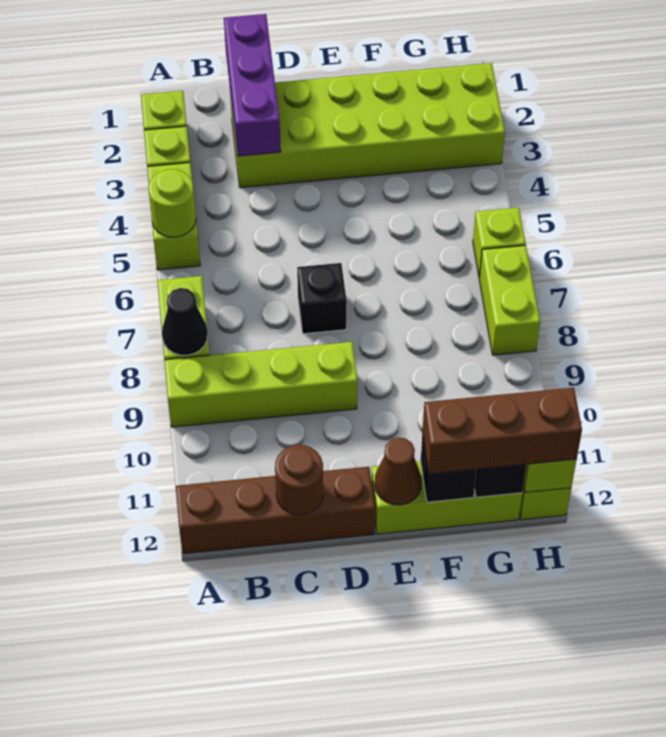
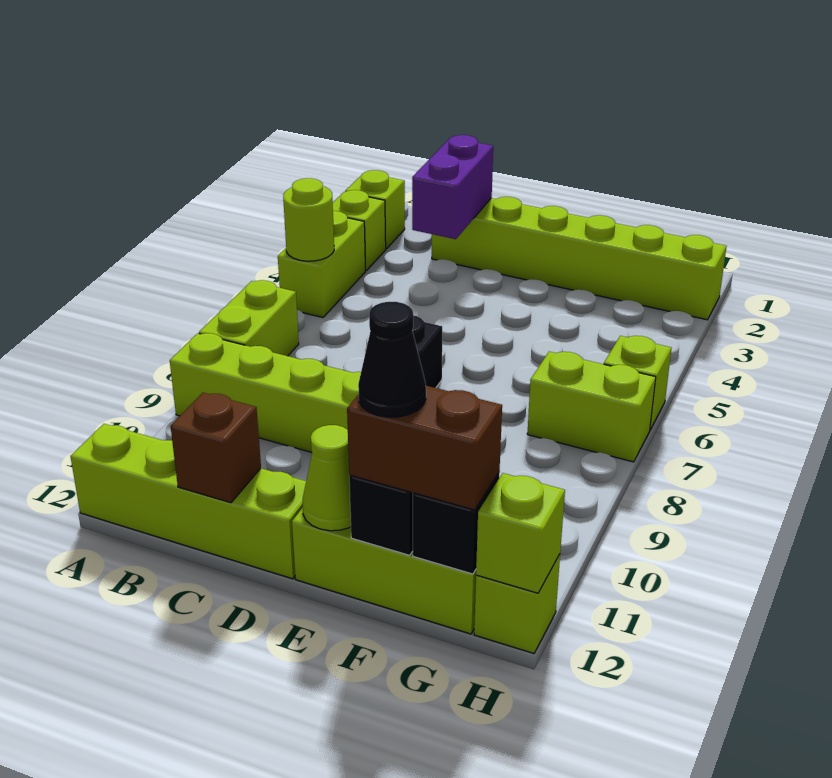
black 1x1 cone [162,288,208,355] -> black 1x1 cone moved to [358,302,426,417]
brown 1x4 brick [176,467,375,554] -> lime 1x4 brick [70,424,306,579]
purple 1x3 brick [224,14,281,156] -> purple 1x2 brick [412,135,493,239]
lime 2x6 brick [230,63,505,188] -> lime 1x6 brick [432,197,727,320]
brown 1x1 round brick [275,445,323,515] -> brown 1x1 brick [171,393,261,503]
brown 1x1 cone [375,438,422,505] -> lime 1x1 cone [303,425,351,531]
brown 1x3 brick [422,388,582,474] -> brown 1x2 brick [347,386,502,510]
lime 1x2 brick [479,245,540,355] -> lime 1x2 brick turned to [527,352,656,462]

